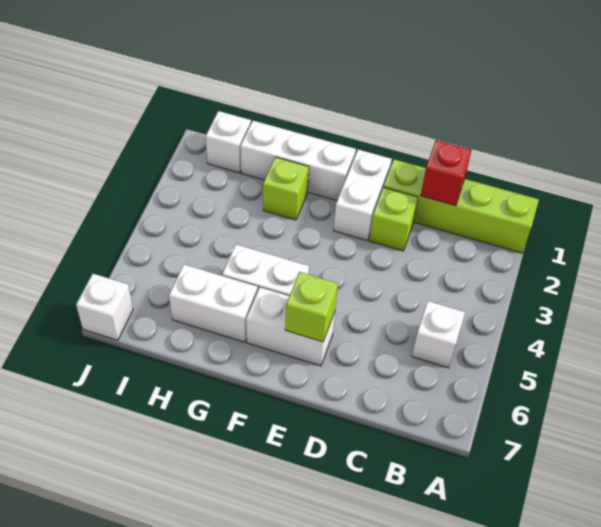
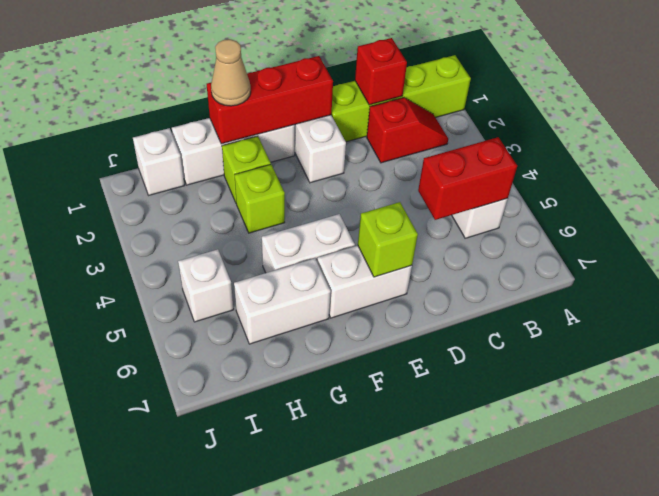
none -> red 1x2 slope [367,98,448,163]
none -> red 1x2 brick [418,137,517,220]
lime 1x1 brick [369,187,418,251] -> lime 1x1 brick moved to [234,165,285,233]
none -> red 1x3 brick [207,56,333,144]
none -> tan 1x1 cone [211,39,251,106]
white 1x1 brick [76,274,133,340] -> white 1x1 brick moved to [178,249,234,322]

